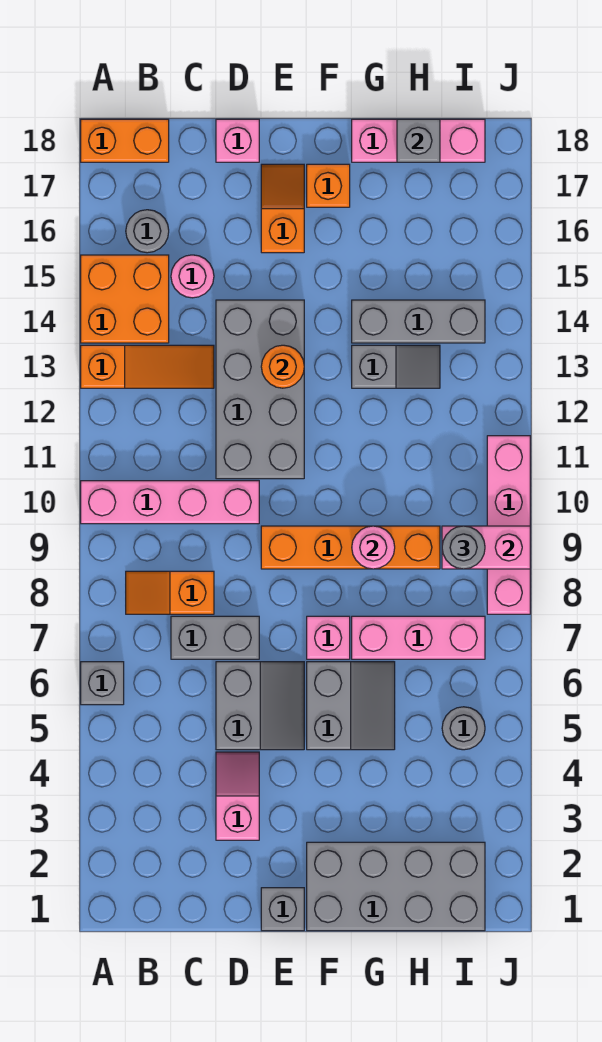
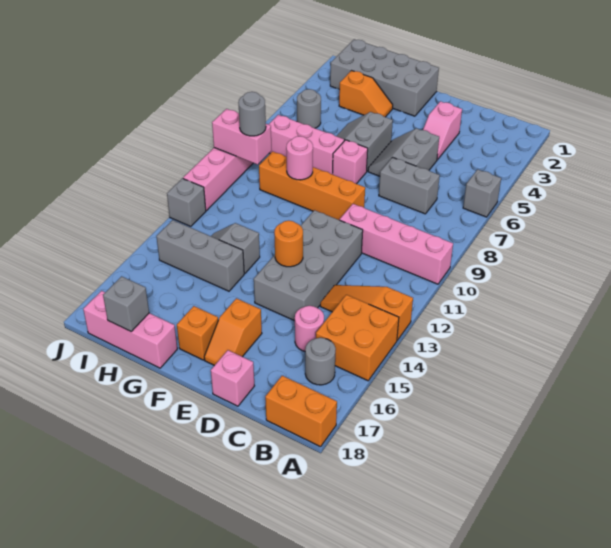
orange 1x2 slope [126,571,214,614] -> orange 1x2 slope moved to [339,71,393,117]
grey 1x1 brick [261,888,304,931] -> grey 1x1 brick moved to [167,178,206,226]

